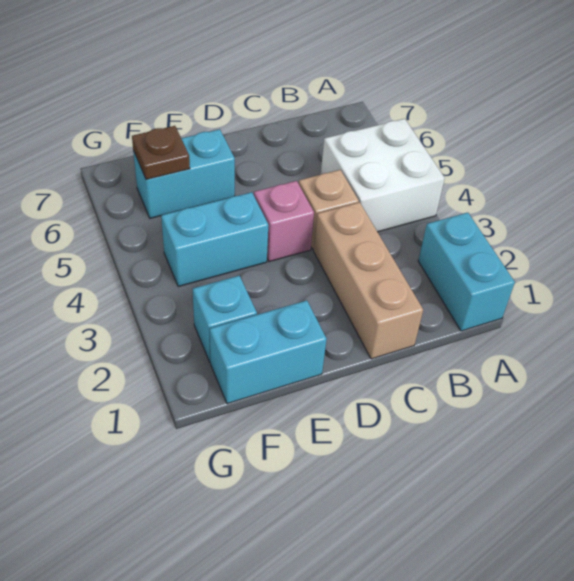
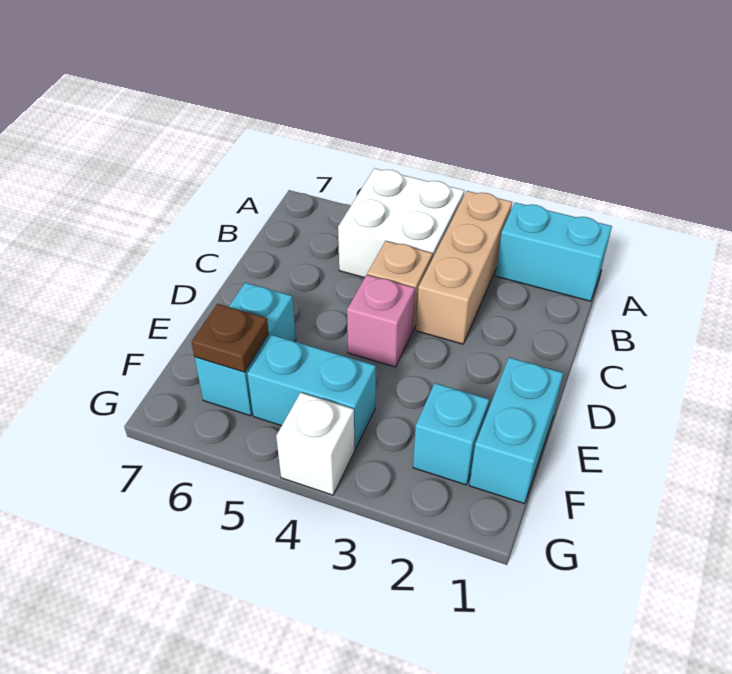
tan 1x3 brick [314,202,423,359] -> tan 1x3 brick turned to [416,191,512,344]
cyan 1x2 brick [161,192,268,287] -> cyan 1x2 brick turned to [247,335,376,449]
none -> white 1x1 brick [276,393,355,495]

